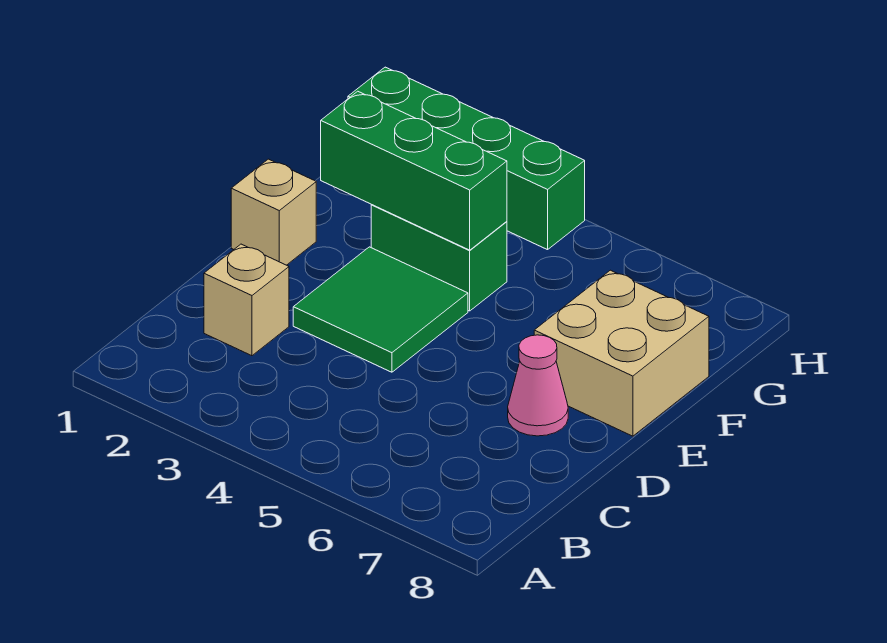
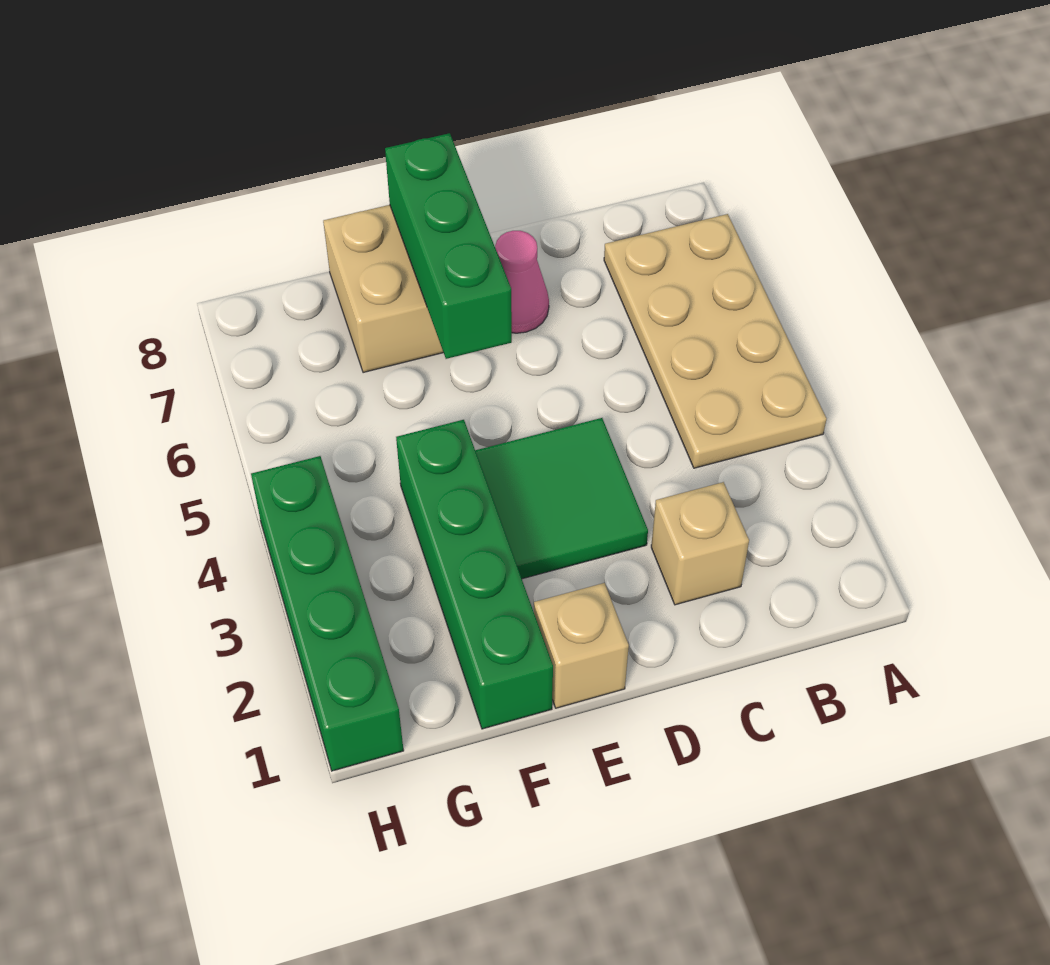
none -> tan 2x4 plate [604,214,826,468]
green 1x3 brick [321,91,507,250] -> green 1x3 brick moved to [385,133,512,359]
green 1x2 brick [371,205,507,311] -> green 1x4 brick [396,420,553,729]

